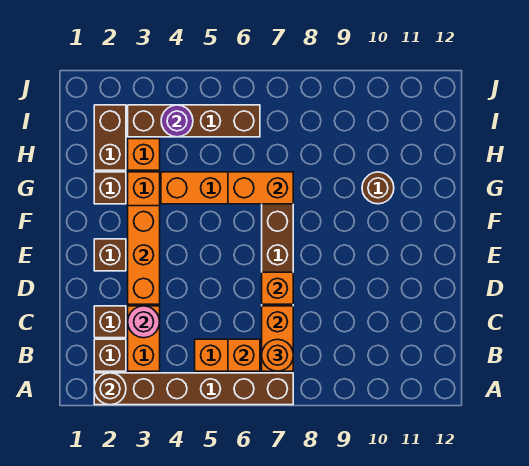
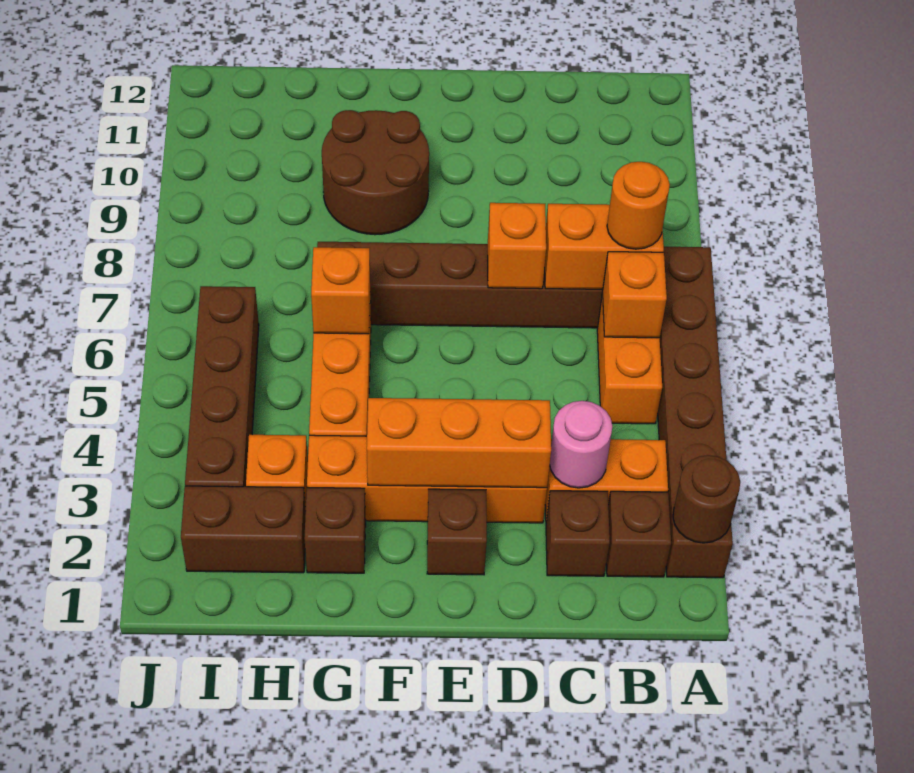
orange 1x2 brick [228,172,293,204] -> orange 1x1 brick [311,247,370,334]
brown 1x1 round brick [362,172,394,204] -> brown 2x2 round brick [322,110,429,235]
purple 1x1 round brick [161,105,193,137] -> none

